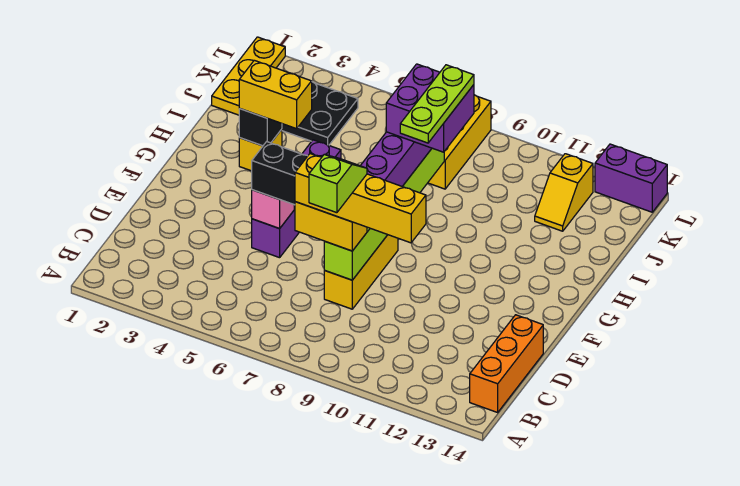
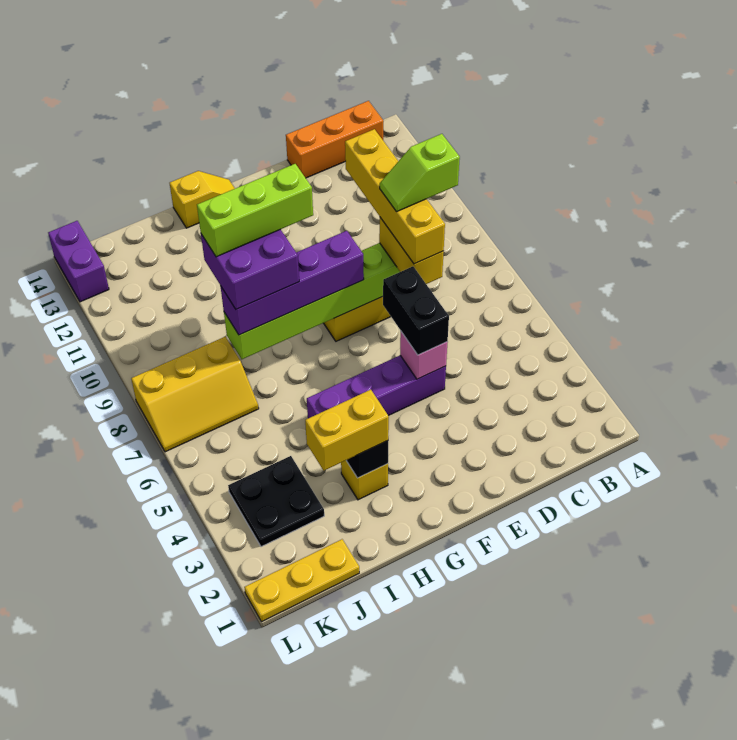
lime 1x3 plate [400,65,474,143] -> lime 1x3 brick [197,164,313,257]
yellow 1x2 brick [239,60,312,129] -> yellow 1x2 brick turned to [305,389,389,470]
yellow 1x2 slope [535,154,593,231] -> yellow 1x2 slope moved to [170,171,235,228]

